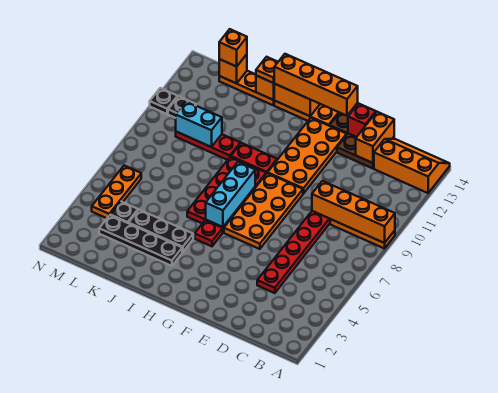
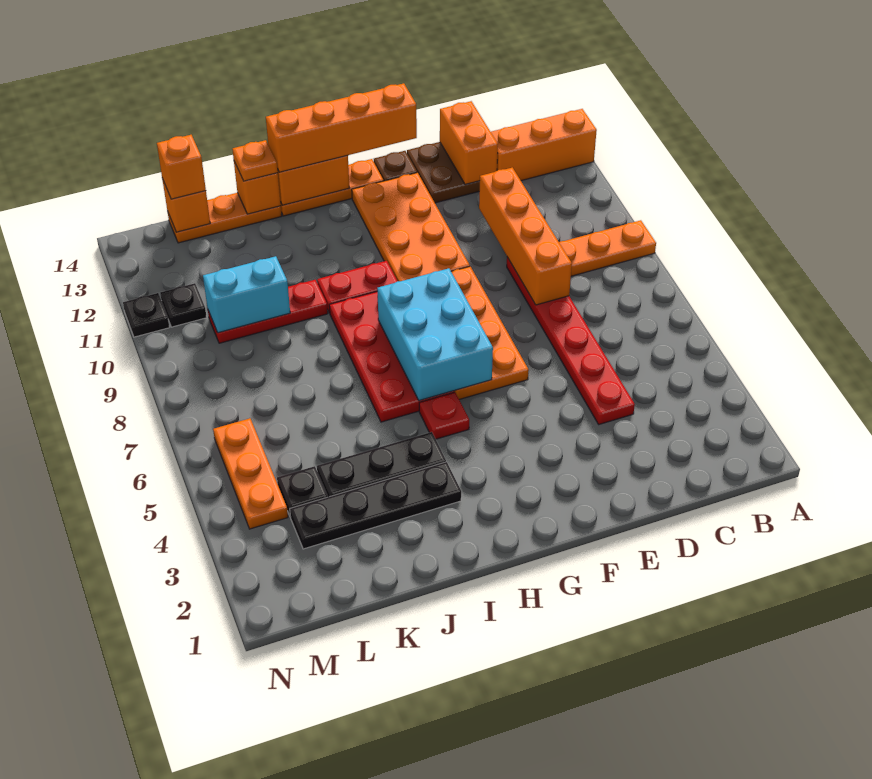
orange 1x4 brick [312,181,395,243] -> orange 1x4 brick turned to [479,168,572,305]
red 1x1 brick [348,103,376,137] -> none
cyan 1x3 brick [206,162,255,227] -> cyan 2x3 brick [377,268,493,401]

